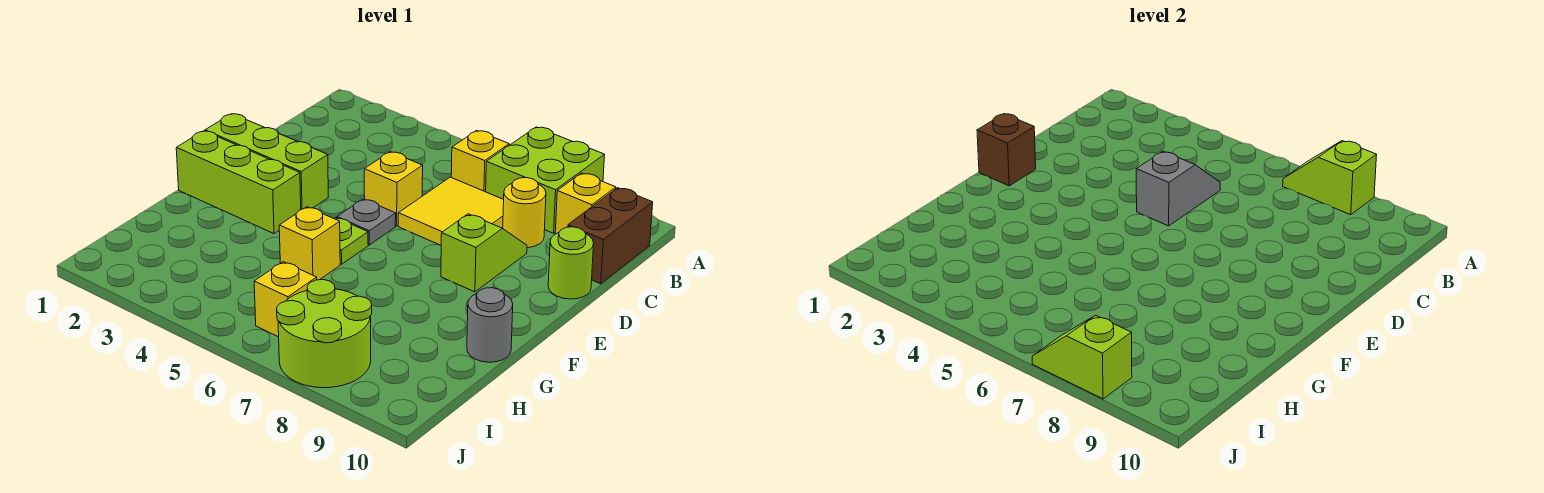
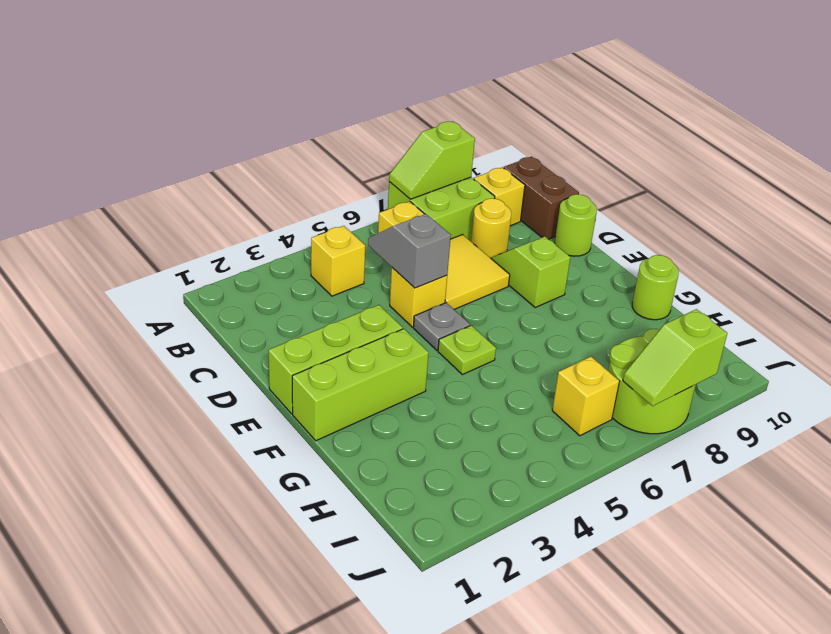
brown 1x1 brick [977,114,1036,186] -> none
yellow 1x1 brick [279,207,340,280] -> yellow 1x1 brick moved to [311,226,365,296]
grey 1x1 round brick [467,288,513,362] -> lime 1x1 round brick [632,255,679,320]

